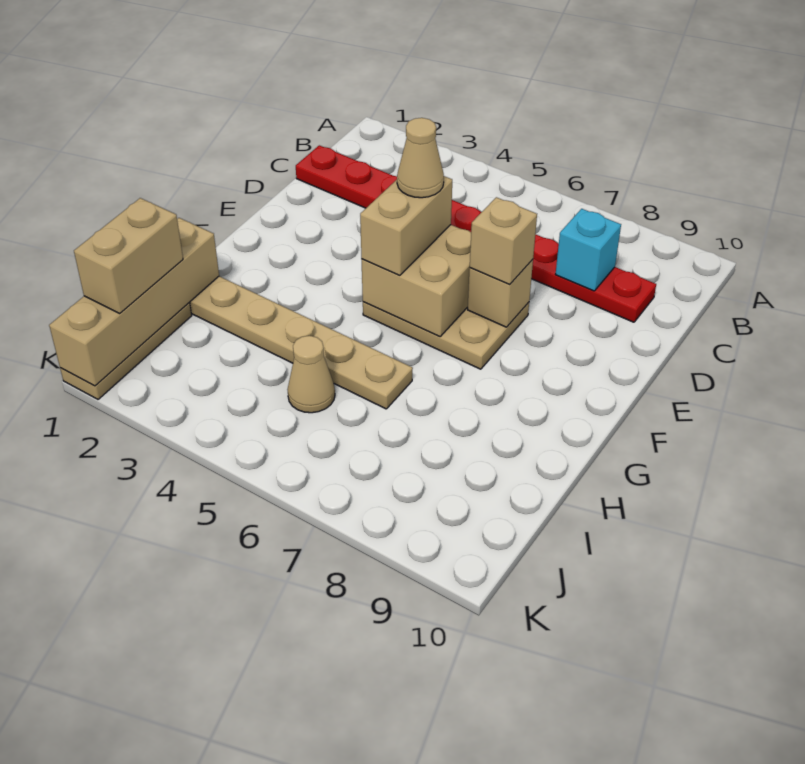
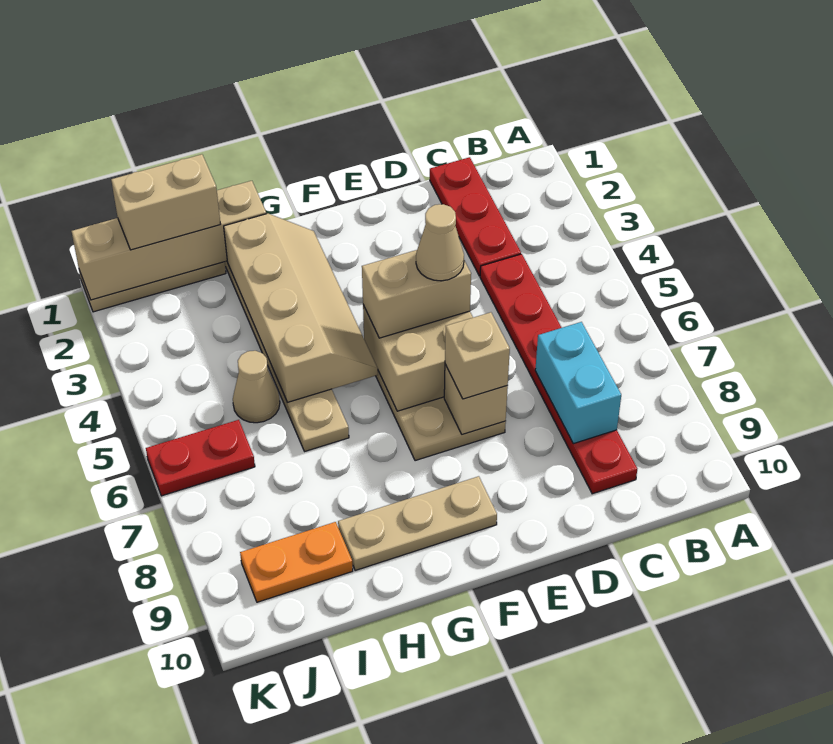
cyan 1x1 brick [555,209,621,291] -> cyan 1x2 brick [535,322,621,444]
none -> tan 1x3 plate [338,476,497,571]
none -> tan 2x4 slope [224,214,378,402]
none -> orange 1x2 plate [240,522,353,602]
none -> red 1x2 plate [146,420,255,496]

